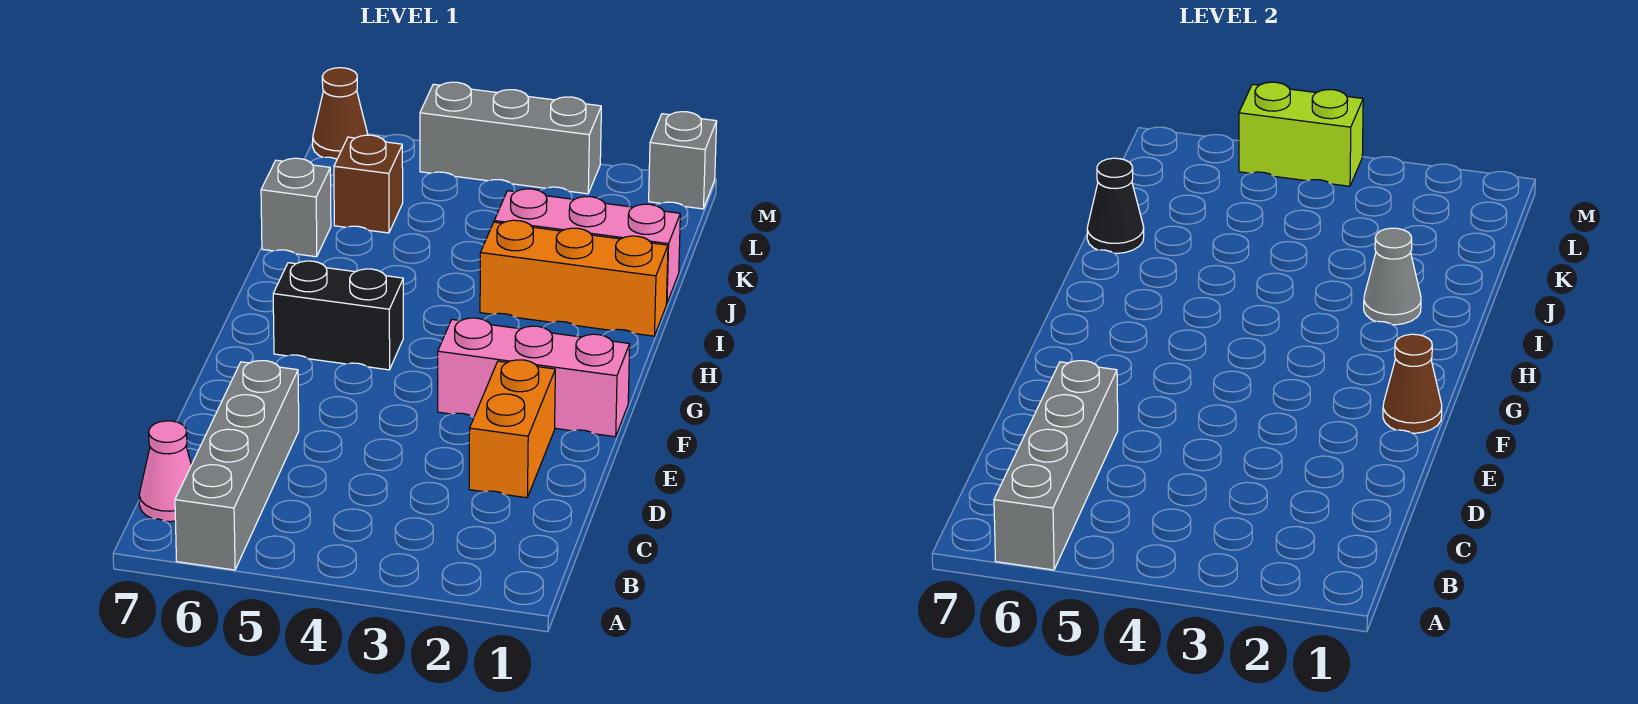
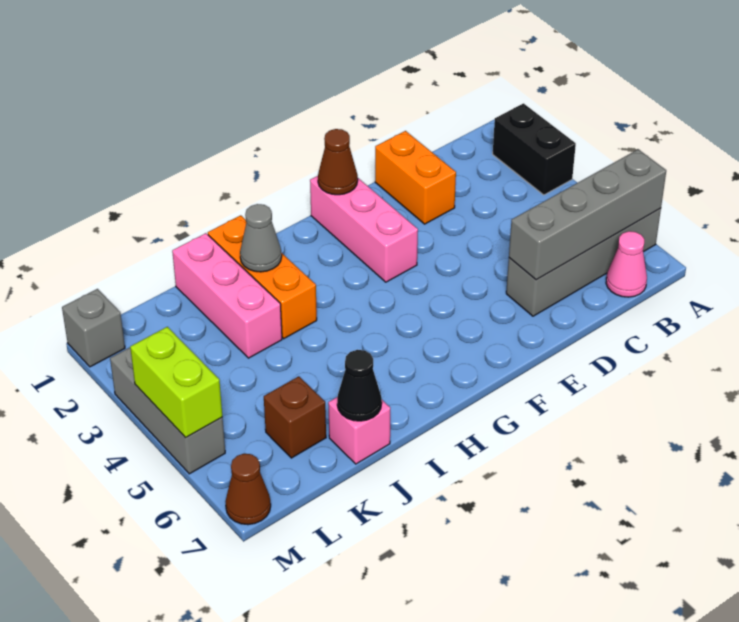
orange 1x2 brick [469,360,555,498] -> orange 1x2 brick turned to [375,131,456,224]
black 1x2 brick [273,261,403,370] -> black 1x2 brick moved to [493,103,576,195]
grey 1x1 brick [261,158,331,257] -> pink 1x1 brick [328,397,390,464]

